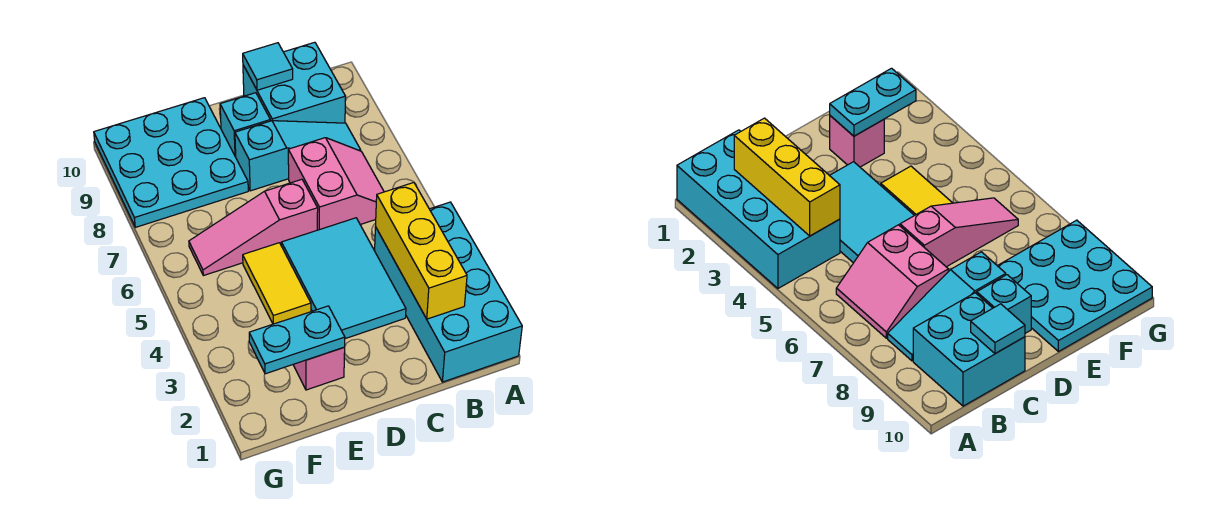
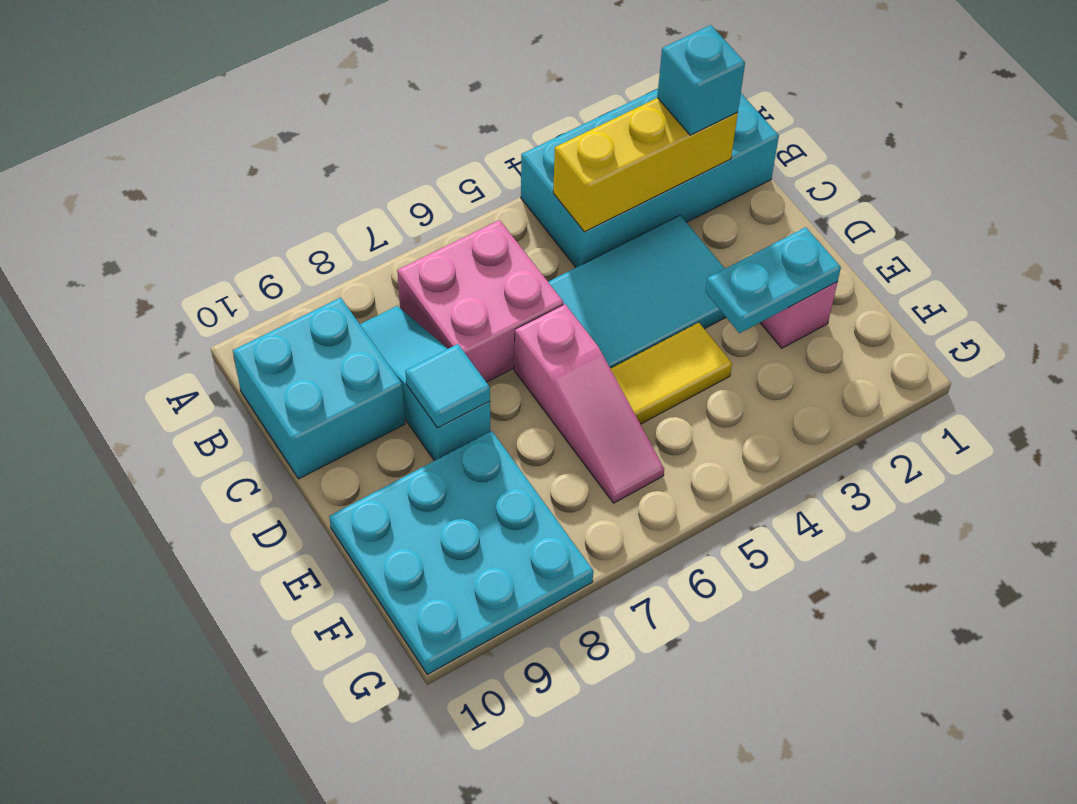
pink 2x2 slope [288,138,384,230] -> pink 2x2 brick [397,220,564,382]
cyan 1x1 tile [243,43,293,90] -> cyan 1x1 tile moved to [405,344,490,428]
cyan 1x1 brick [220,93,270,157] -> cyan 1x1 brick moved to [657,25,745,135]
cyan 1x2 plate [249,306,345,374] -> cyan 1x2 plate turned to [705,227,841,333]

